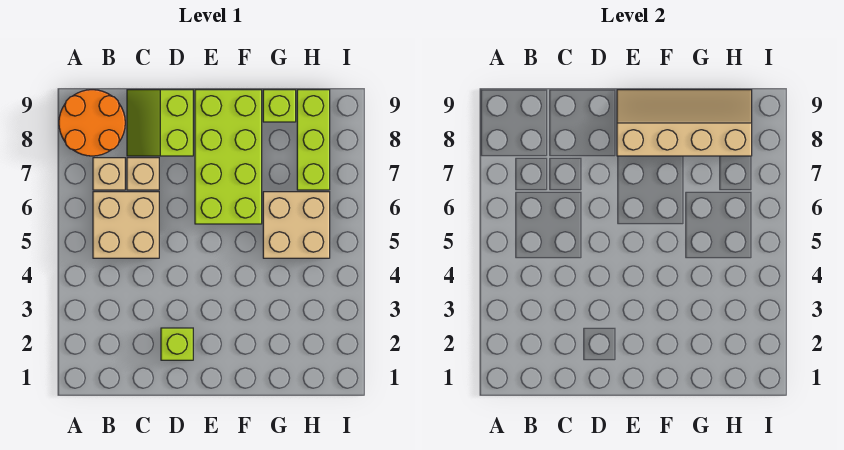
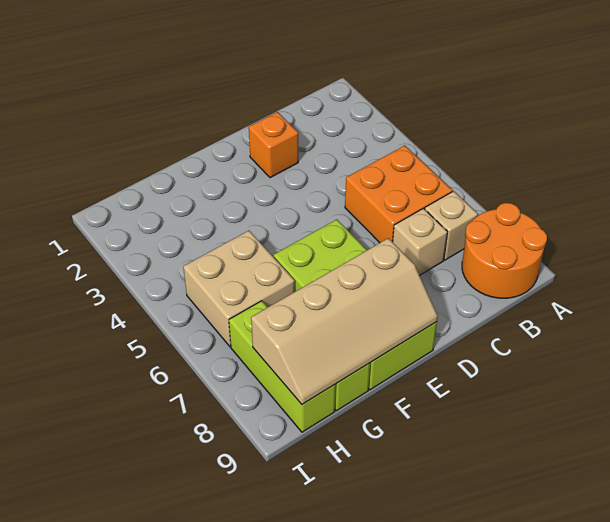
tan 2x2 brick [93,192,159,258] -> orange 2x2 brick [345,146,452,243]
lime 2x2 slope [127,90,193,156] -> none
lime 1x1 brick [161,328,193,360] -> orange 1x1 brick [249,112,298,178]

